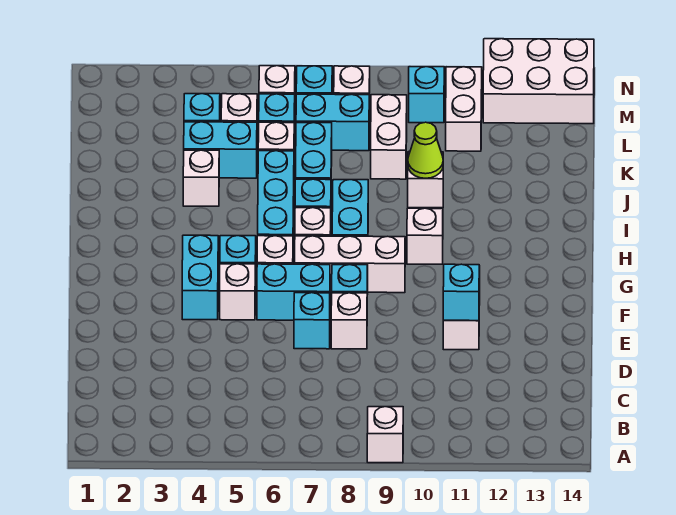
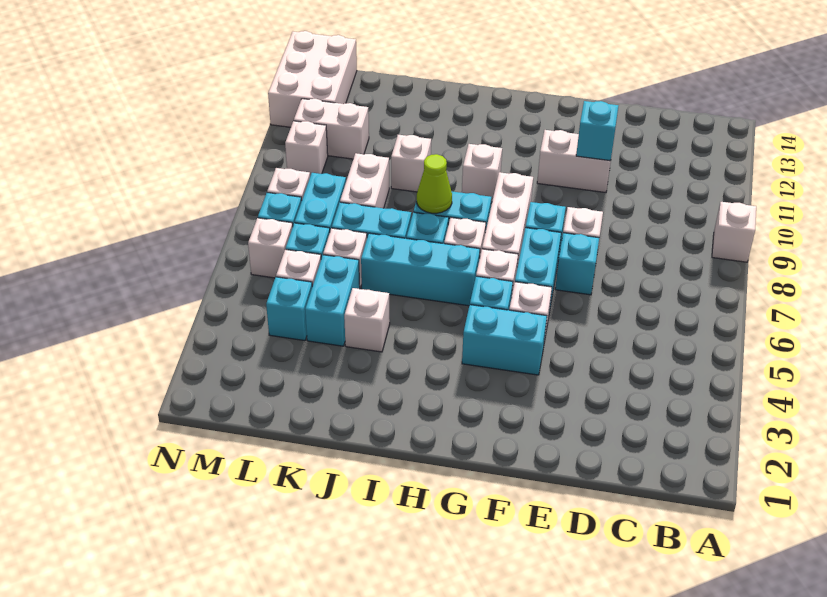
lime 1x1 cone [408,122,443,178] -> lime 1x1 cone moved to [417,154,452,213]
white 1x2 brick [371,95,407,179] -> white 1x2 brick turned to [340,153,389,208]
cyan 1x1 brick [409,67,444,123] -> white 1x1 brick [285,121,328,176]

